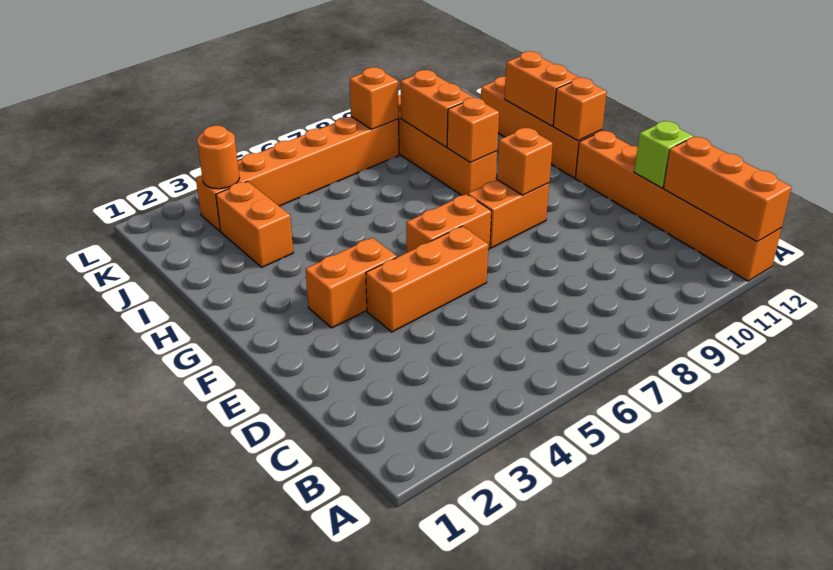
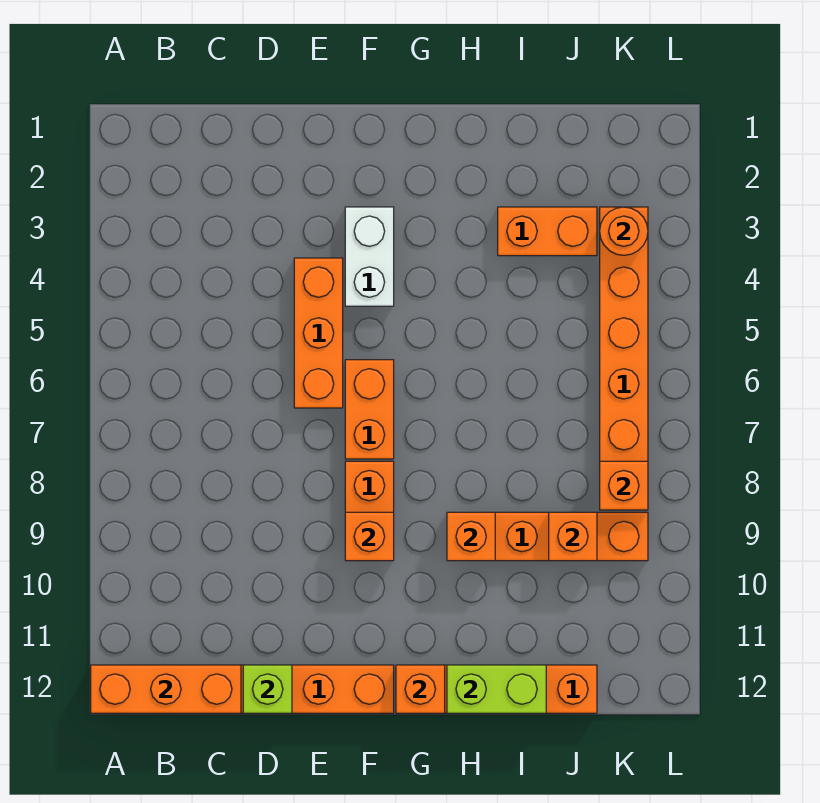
orange 1x2 brick [306,238,397,328] -> white 1x2 brick [345,207,394,306]
orange 1x2 brick [504,51,580,126] -> lime 1x2 brick [447,665,546,713]
orange 1x2 brick [401,70,474,147] -> orange 1x1 brick [549,512,597,561]

